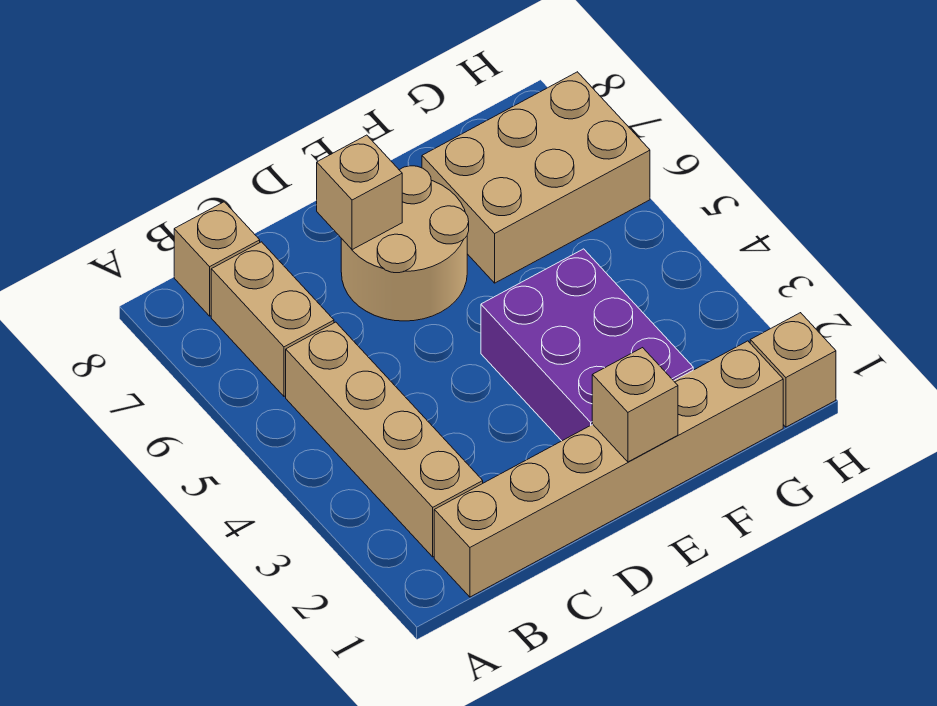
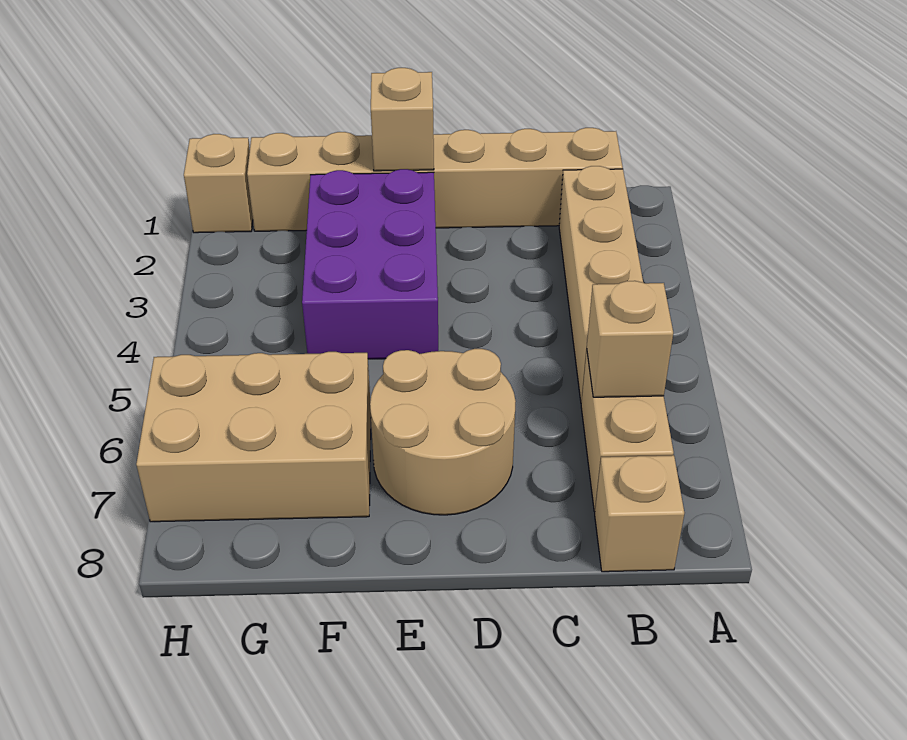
tan 1x1 brick [317,135,402,250] -> tan 1x1 brick moved to [587,281,673,397]

